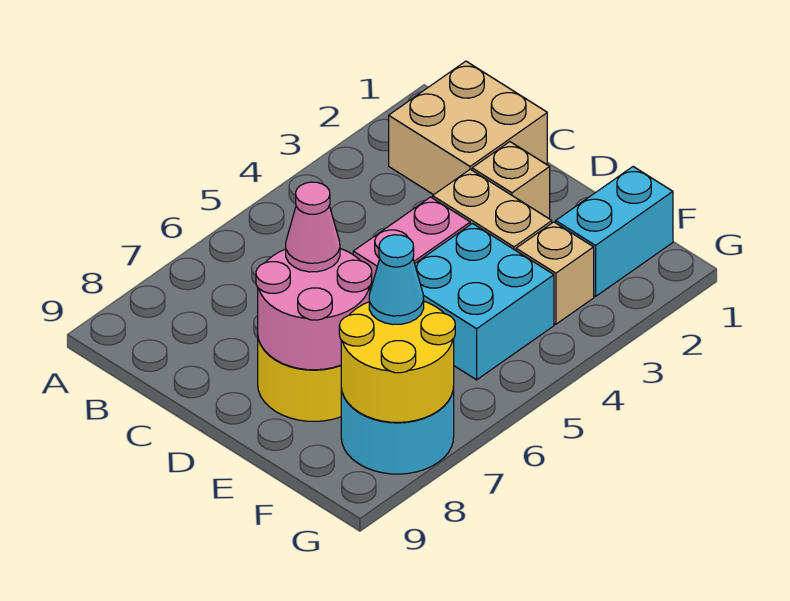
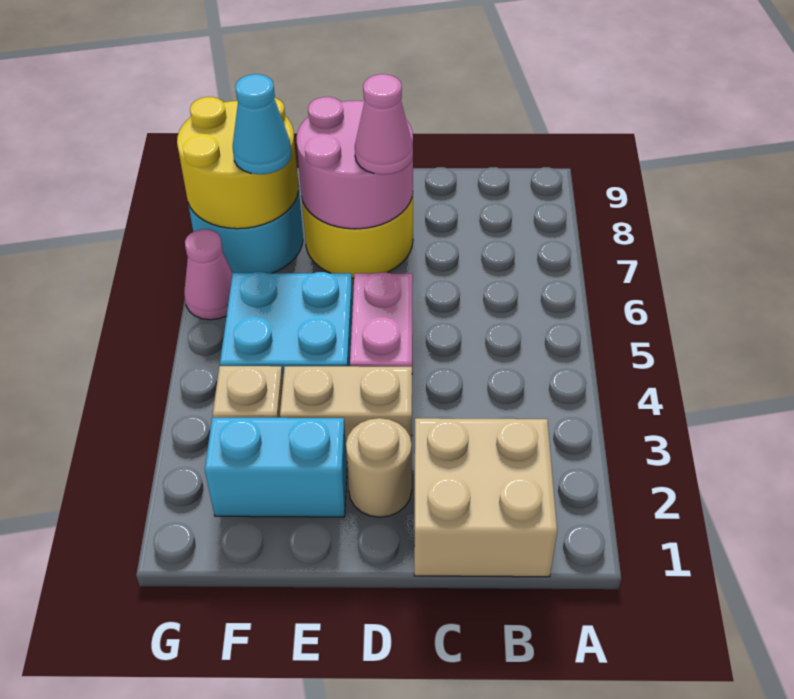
tan 1x1 brick [472,142,550,218] -> tan 1x1 round brick [346,418,412,517]
cyan 1x2 brick [556,167,673,297] -> cyan 1x2 brick turned to [205,418,347,517]
none -> pink 1x1 cone [184,229,233,320]

